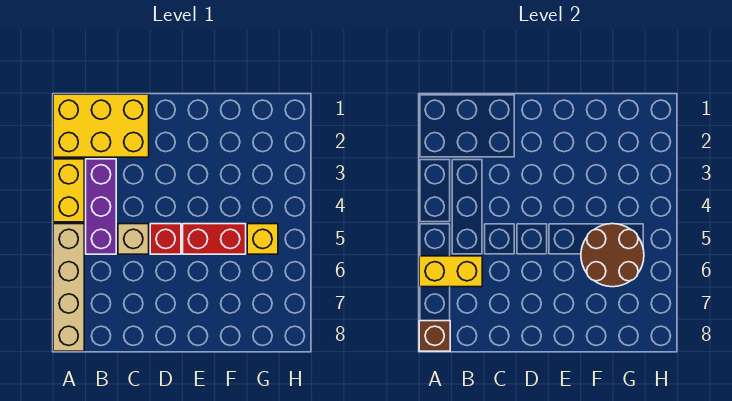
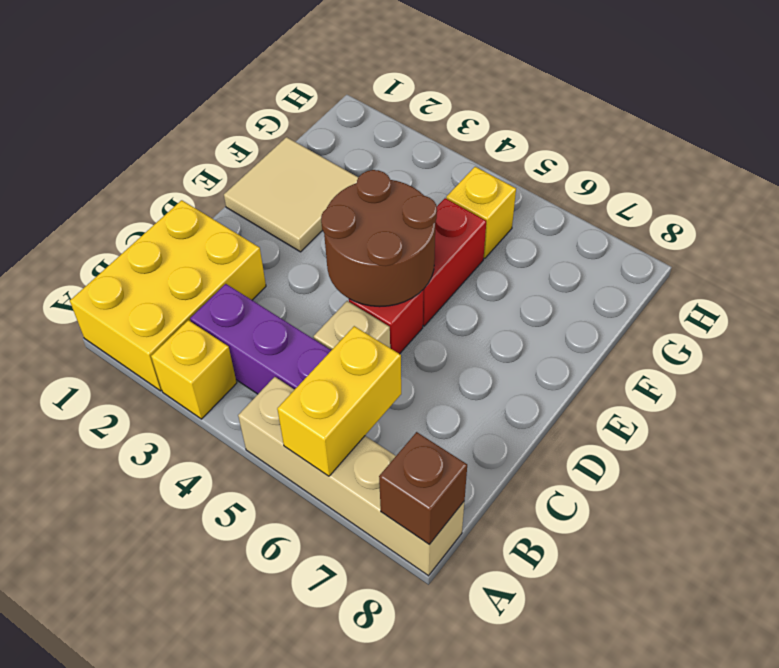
yellow 1x2 brick [53,159,84,222] -> yellow 1x1 brick [151,320,237,419]
none -> tan 2x2 tile [224,137,358,252]
brown 2x2 round brick [581,224,644,287] -> brown 2x2 round brick moved to [321,170,437,307]

